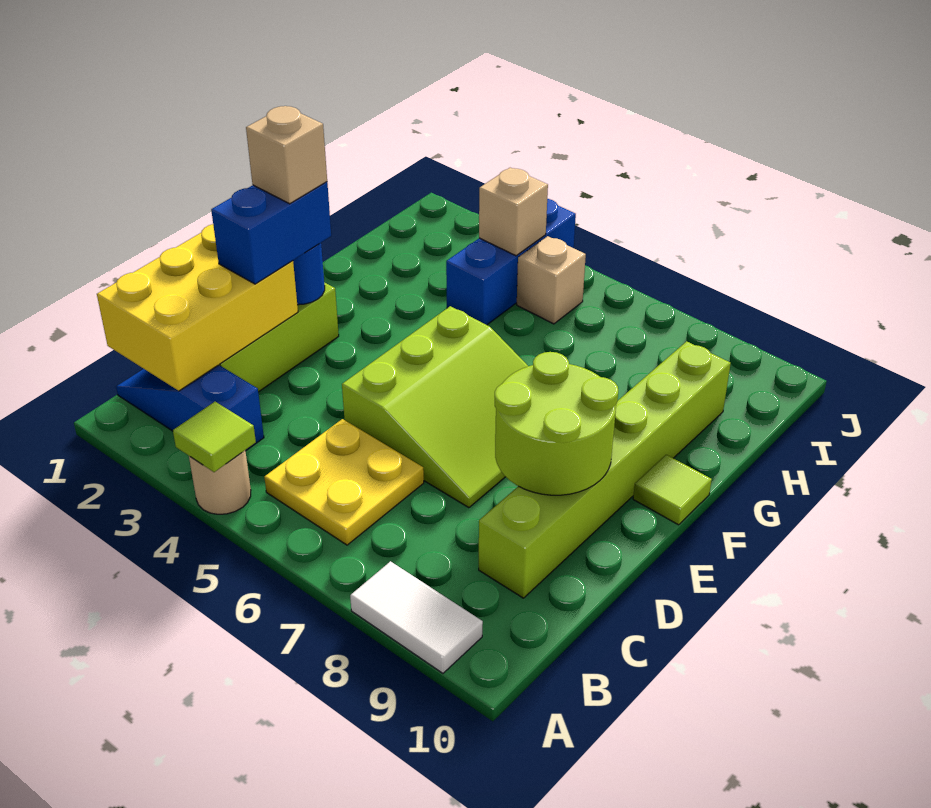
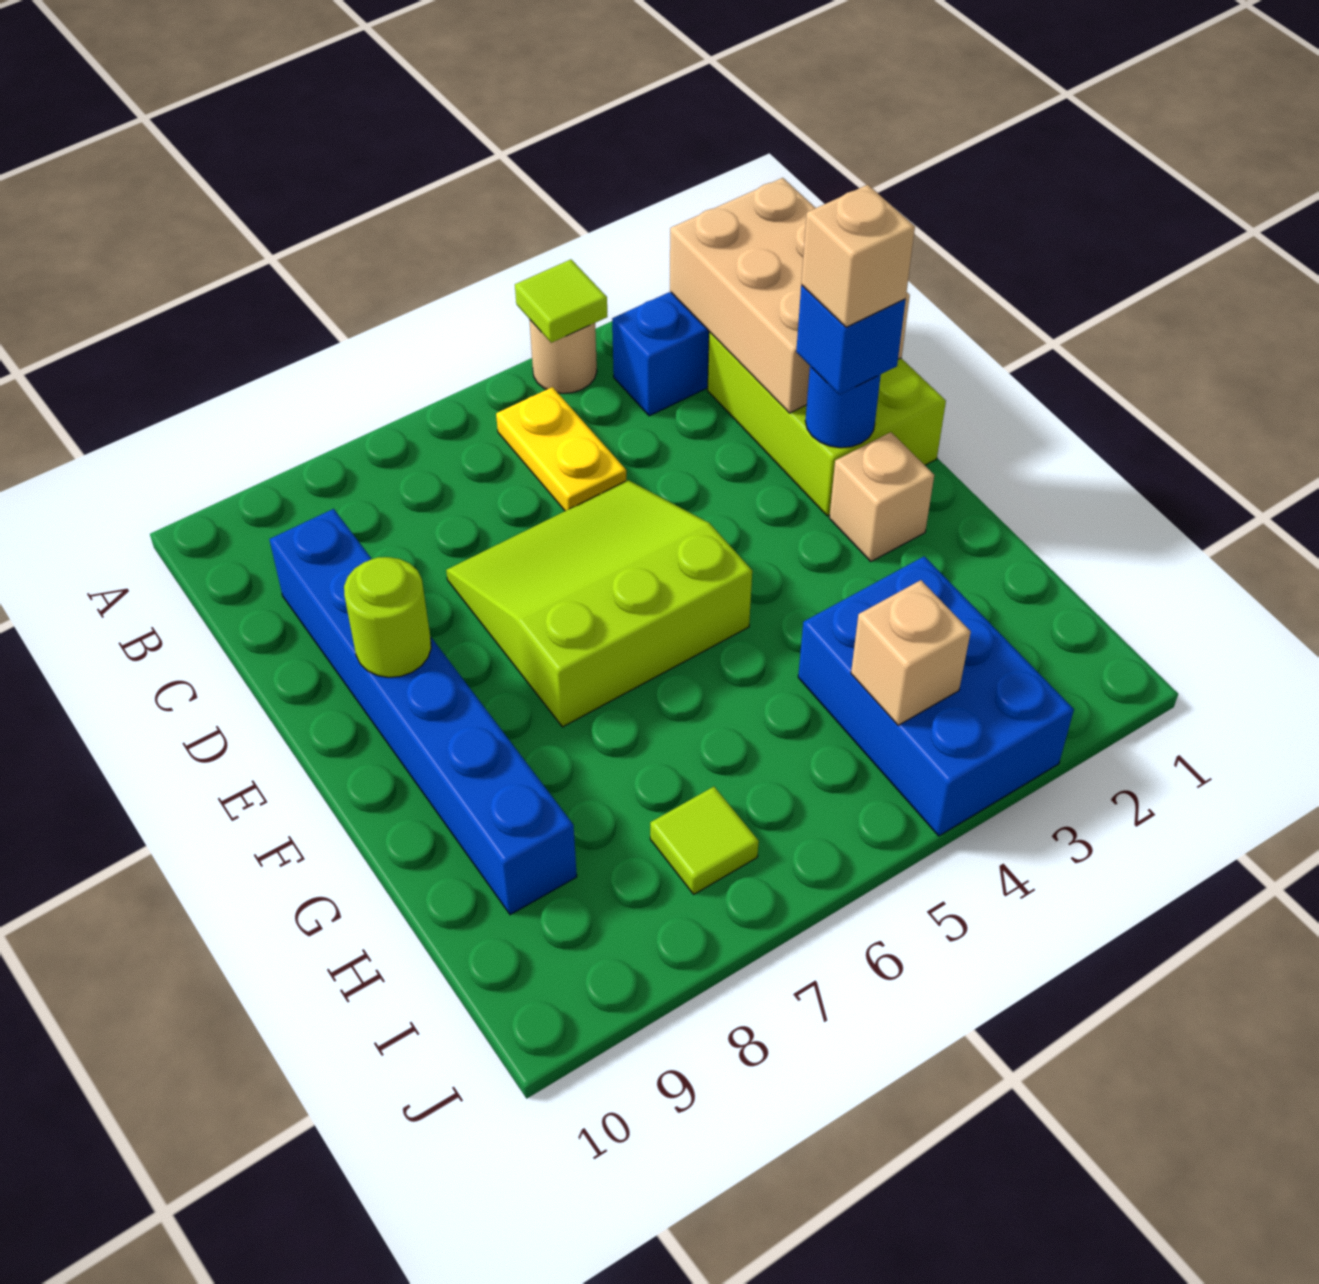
white 1x2 tile [350,561,483,673] -> none
yellow 2x3 brick [97,224,298,391] -> tan 2x3 brick [670,178,910,413]
yellow 2x2 plate [264,419,424,545] -> yellow 1x2 plate [496,387,626,511]
lime 1x6 brick [479,341,731,598] -> blue 1x6 brick [269,509,577,915]
blue 1x2 brick [211,182,331,284] -> blue 1x1 brick [796,285,905,395]
lime 3x3 slope [342,306,528,508] -> lime 3x3 slope turned to [446,480,752,727]
lime 2x2 round brick [495,352,618,495] -> lime 1x1 round brick [344,557,431,677]
lime 1x1 tile [633,455,712,525] -> lime 1x1 tile moved to [650,787,759,894]
blue 1x3 brick [446,199,576,325] -> blue 2x3 brick [798,556,1074,836]
tan 1x1 brick [517,236,586,324] -> tan 1x1 brick moved to [829,432,934,562]

